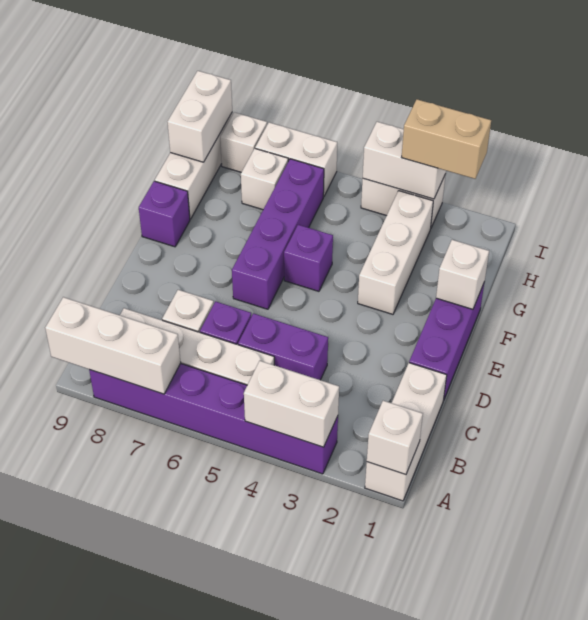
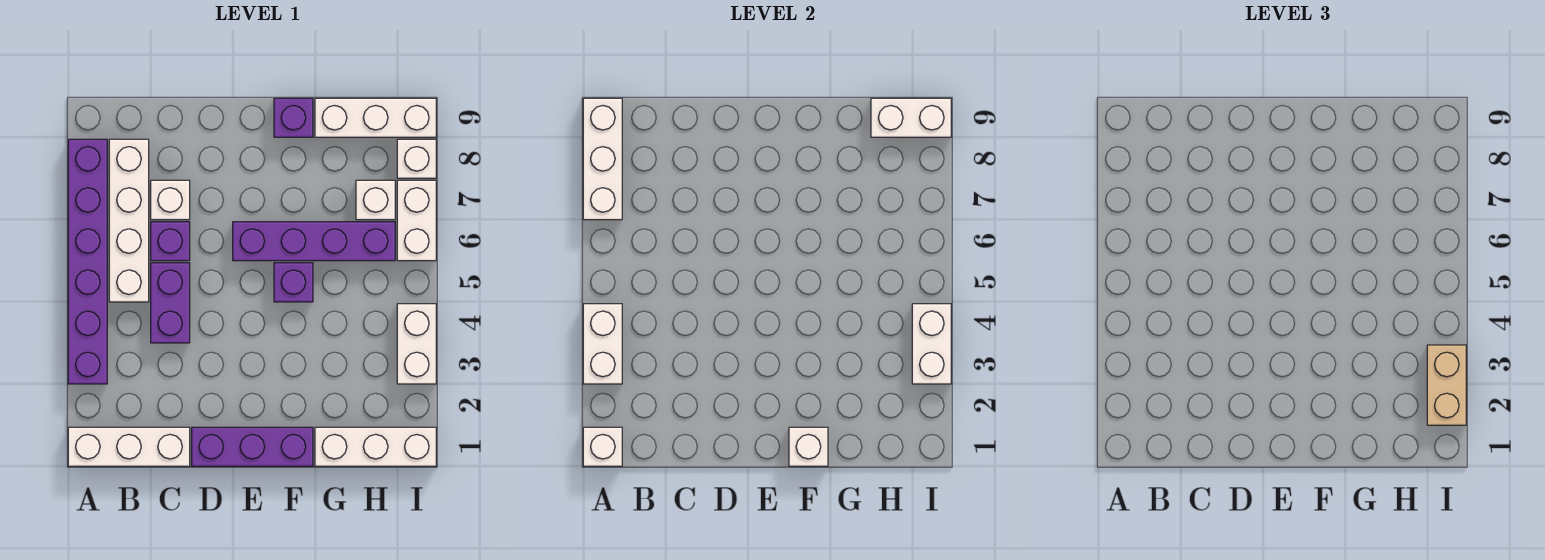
white 1x3 brick [358,191,433,314] -> white 1x3 brick moved to [315,427,436,466]

